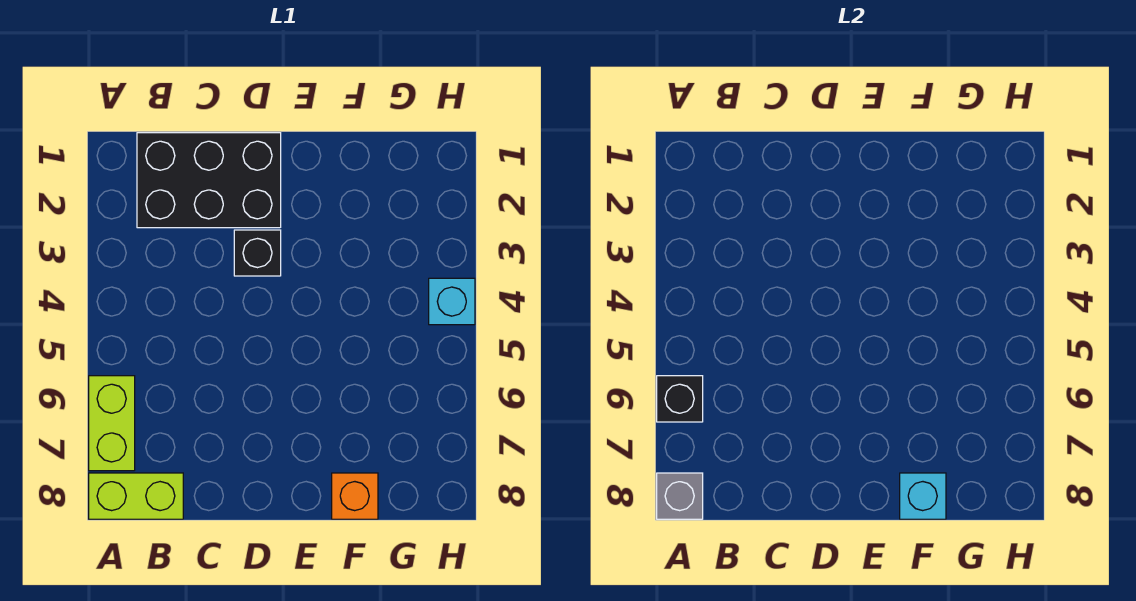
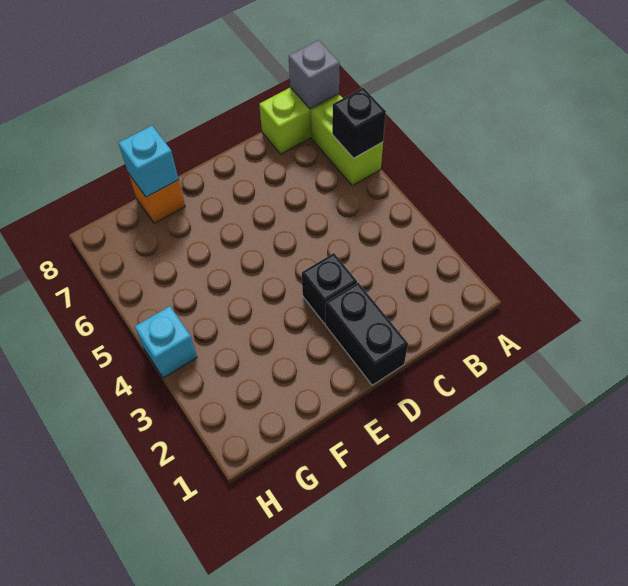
black 2x3 brick [137,133,281,228] -> black 1x2 brick [325,283,408,385]

